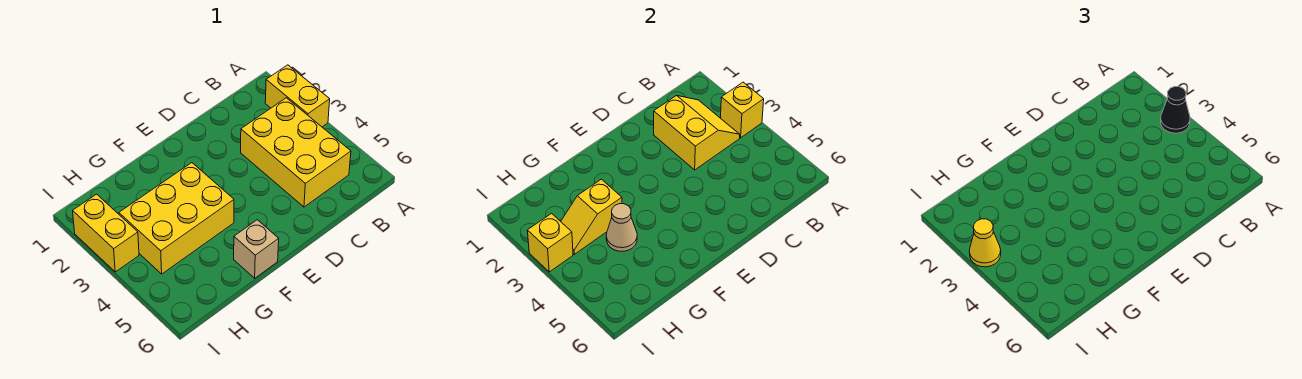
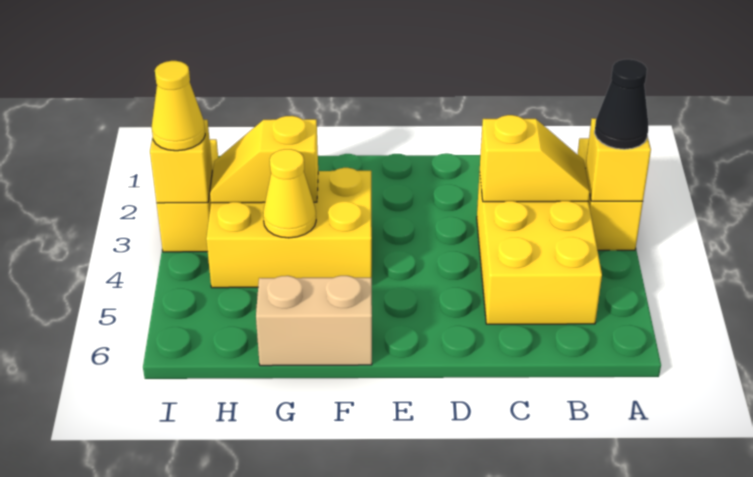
yellow 2x2 slope [654,95,740,170] -> yellow 1x2 slope [480,115,590,202]
tan 1x1 brick [234,220,279,278] -> tan 1x2 brick [256,276,372,366]
tan 1x1 cone [606,204,637,251] -> yellow 1x1 cone [263,149,316,238]

